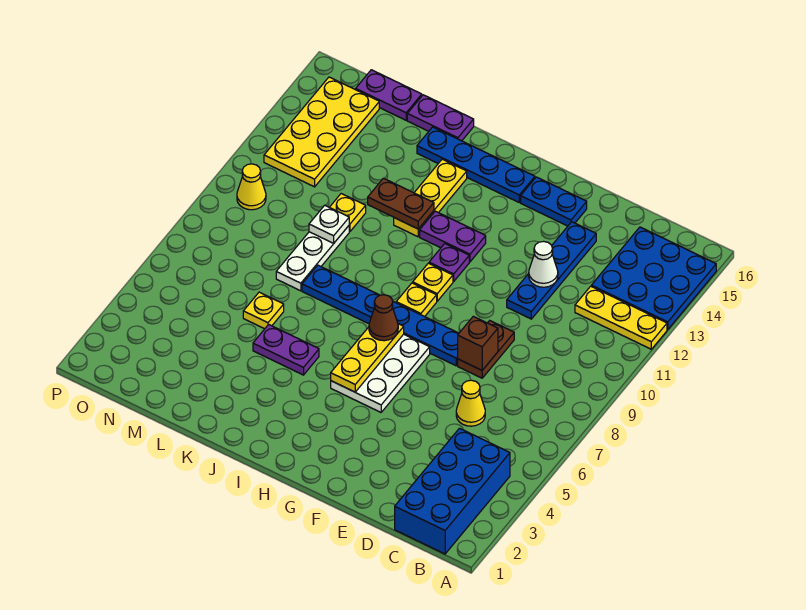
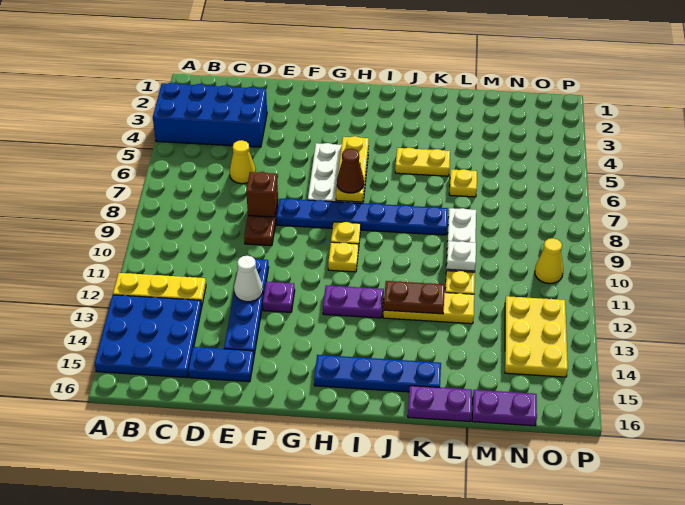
blue 2x4 brick [395,428,510,554] -> blue 2x4 brick turned to [153,83,267,147]
blue 1x2 plate [521,177,587,226] -> blue 1x2 plate moved to [188,347,254,382]
purple 1x1 plate [429,244,469,281] -> purple 1x1 plate moved to [263,282,295,312]
purple 1x2 plate [253,324,319,375] -> yellow 1x2 plate [395,148,450,176]
yellow 1x3 plate [394,159,467,237] -> yellow 1x3 plate turned to [383,292,474,324]
yellow 2x4 plate [264,77,379,187] -> yellow 2x3 plate [505,296,568,377]

